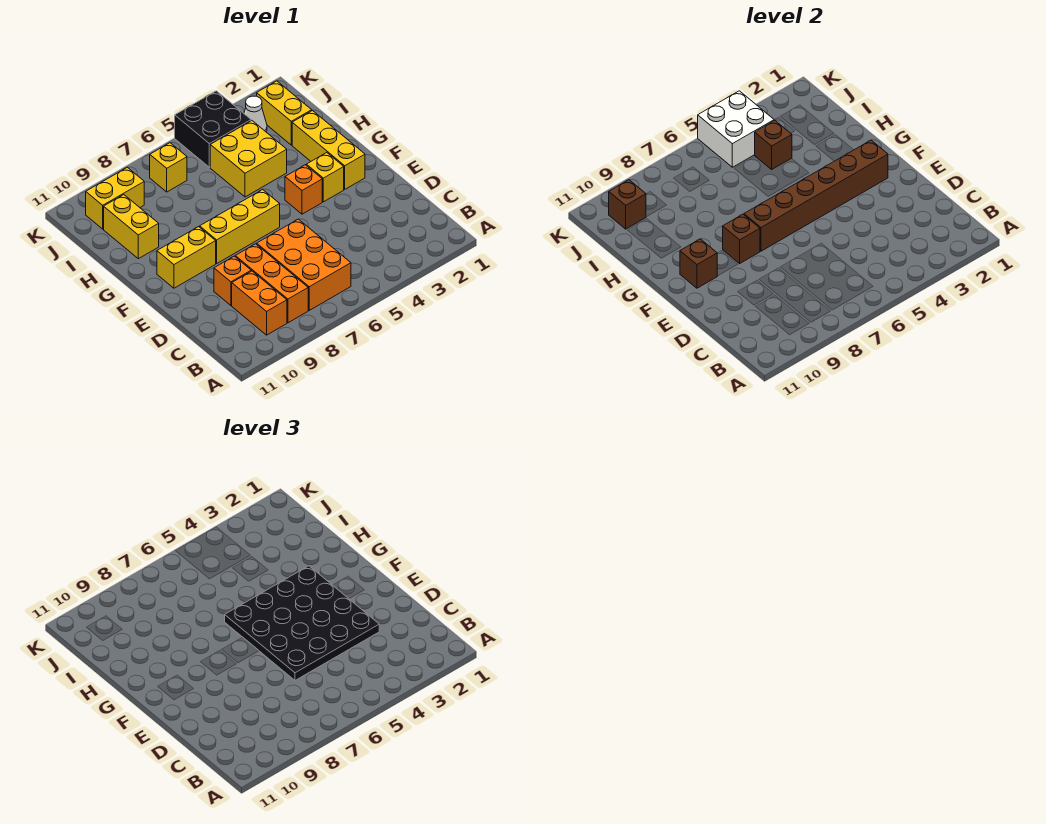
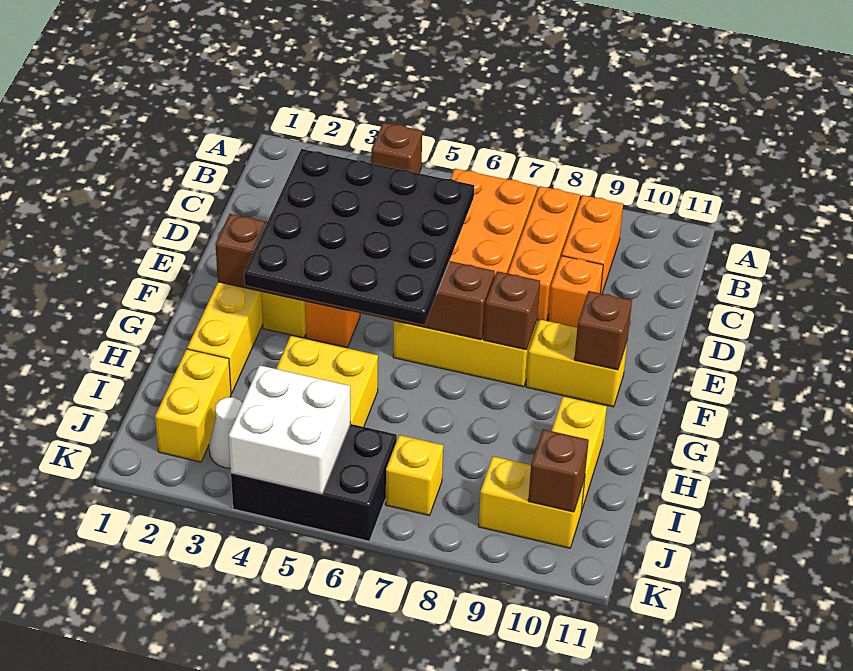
brown 1x1 brick [755,121,792,169] -> brown 1x1 brick moved to [371,123,422,173]
black 2x2 brick [175,91,251,167] -> black 2x3 brick [231,424,397,541]

